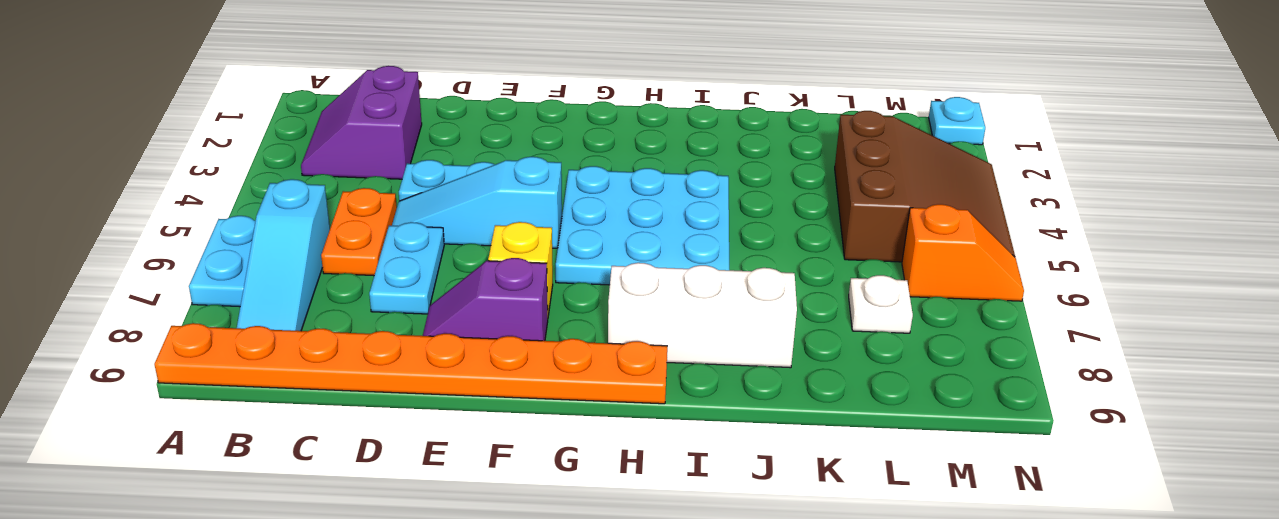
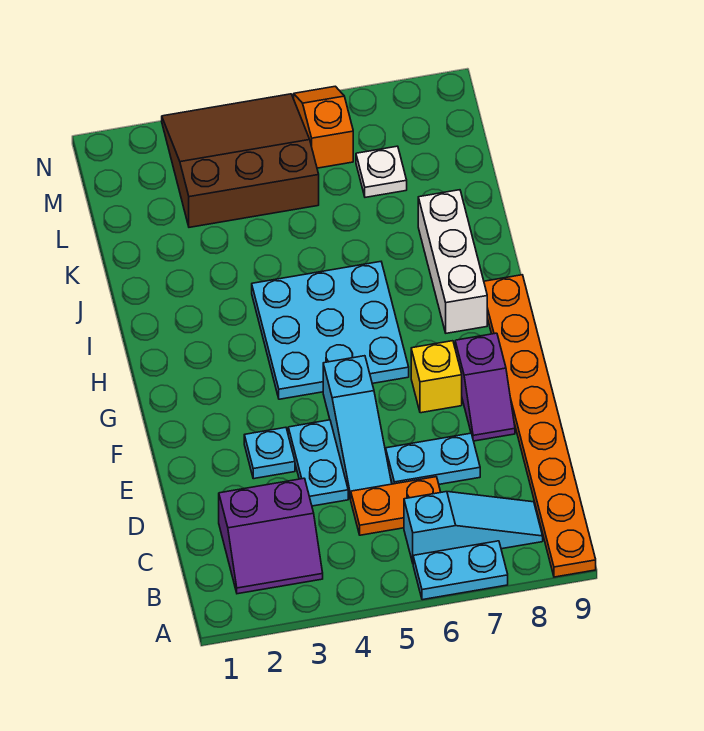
cyan 1x1 plate [929,97,985,145] -> cyan 1x1 plate moved to [244,427,295,479]

